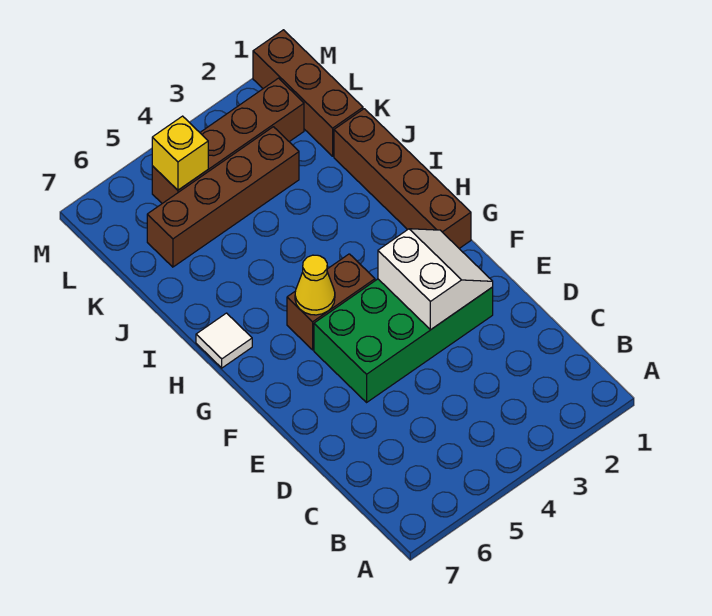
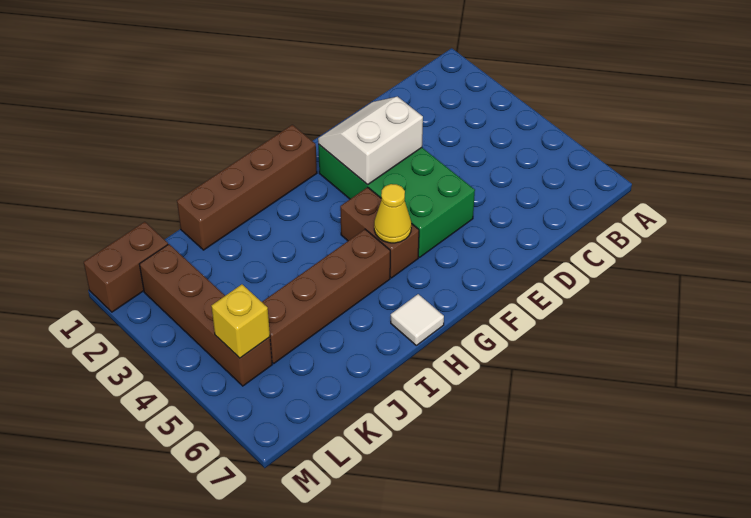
brown 1x3 brick [253,30,363,156] -> brown 1x2 brick [84,222,168,312]
brown 1x4 brick [147,127,299,267] -> brown 1x4 brick turned to [262,229,390,363]

